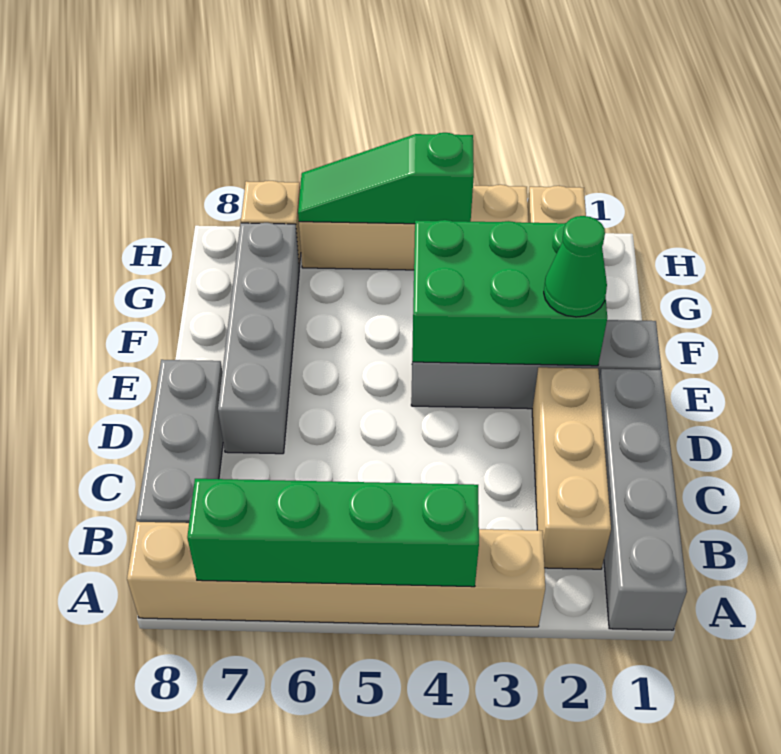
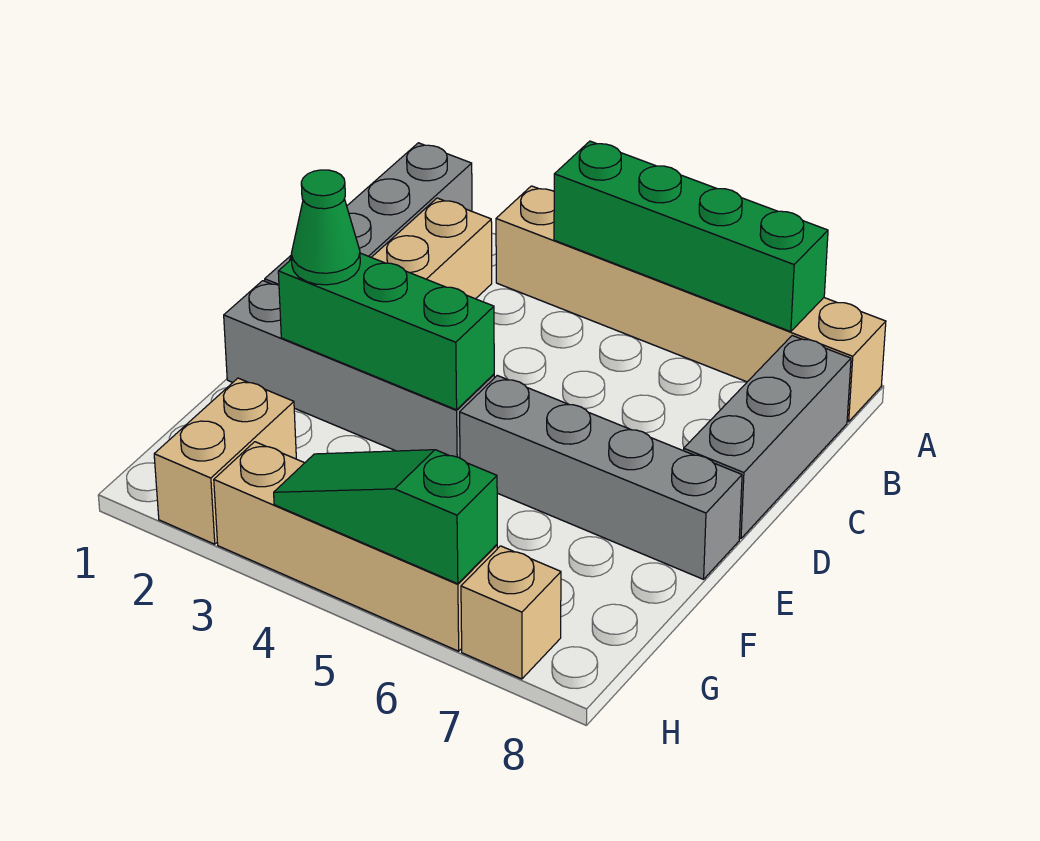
grey 1x4 brick [218,223,299,454] -> grey 1x4 brick turned to [460,376,742,579]
green 2x3 brick [412,220,607,366] -> green 1x3 brick [278,253,494,410]
green 1x3 slope [298,133,474,224] -> green 1x3 slope turned to [274,450,497,584]

